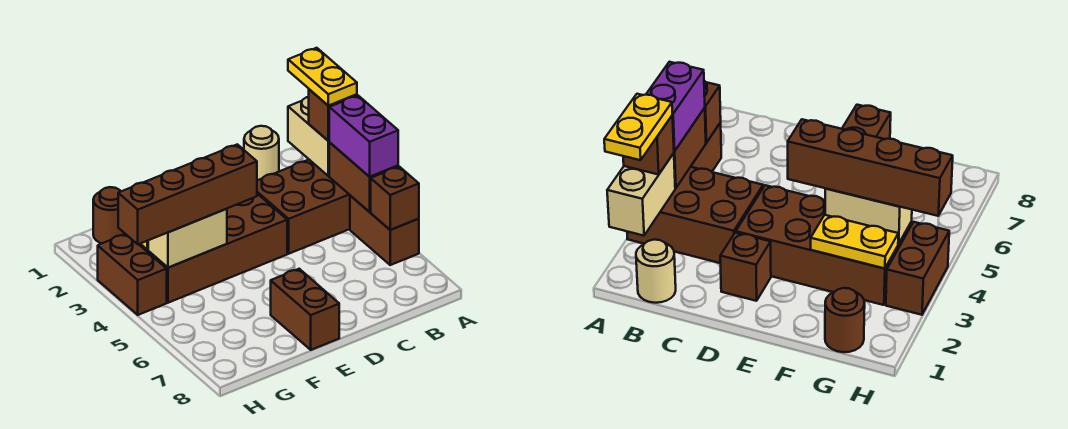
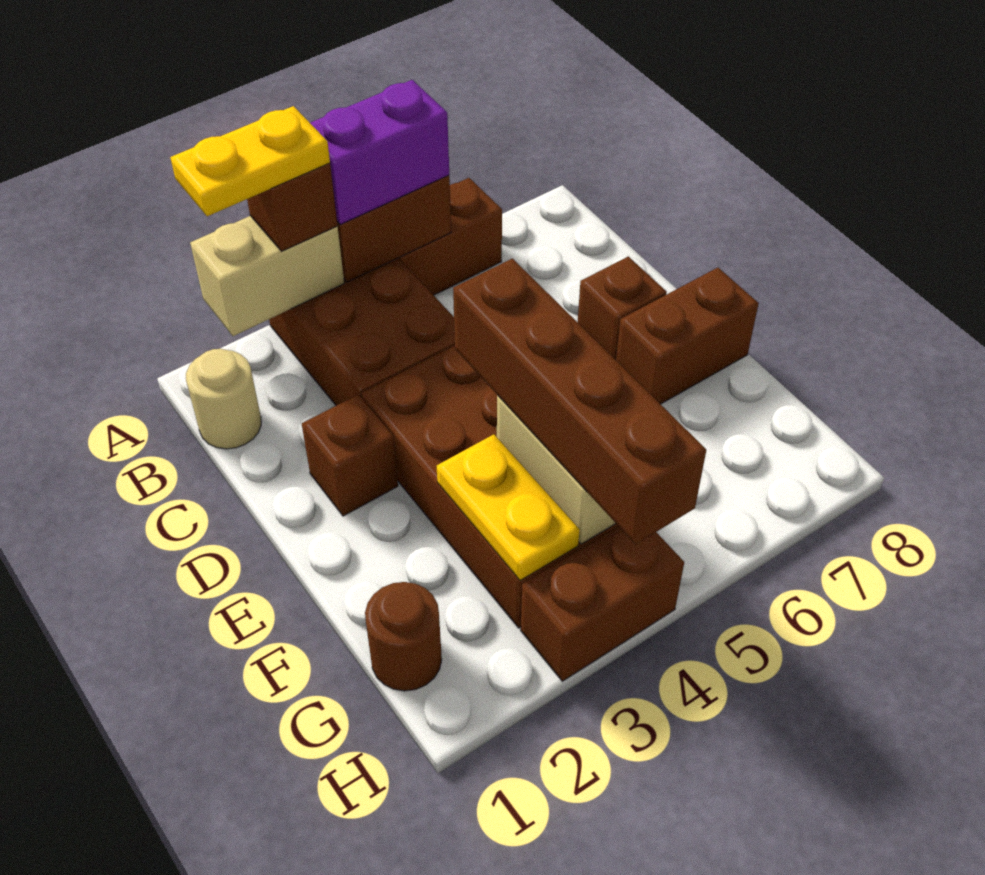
brown 1x1 brick [371,167,419,230] -> brown 1x1 brick moved to [578,256,667,360]

